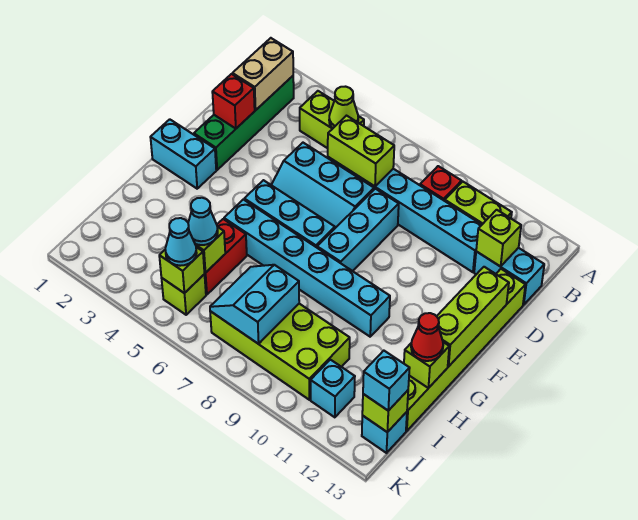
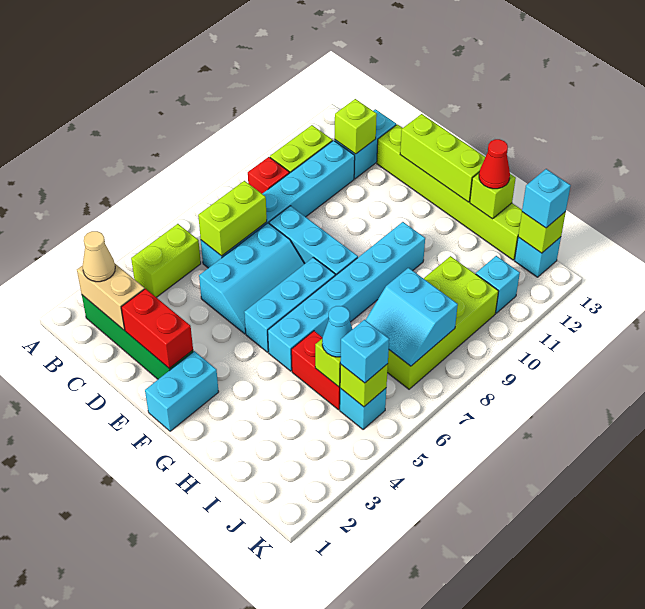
none -> tan 1x1 cone [83,231,115,282]
lime 1x1 cone [329,87,358,128] -> none
red 1x1 brick [212,74,255,129] -> red 1x2 brick [121,289,193,368]
lime 1x1 brick [162,274,206,315] -> cyan 1x1 brick [340,388,386,430]
cyan 1x1 cone [165,218,197,266] -> cyan 1x1 brick [340,320,389,383]

